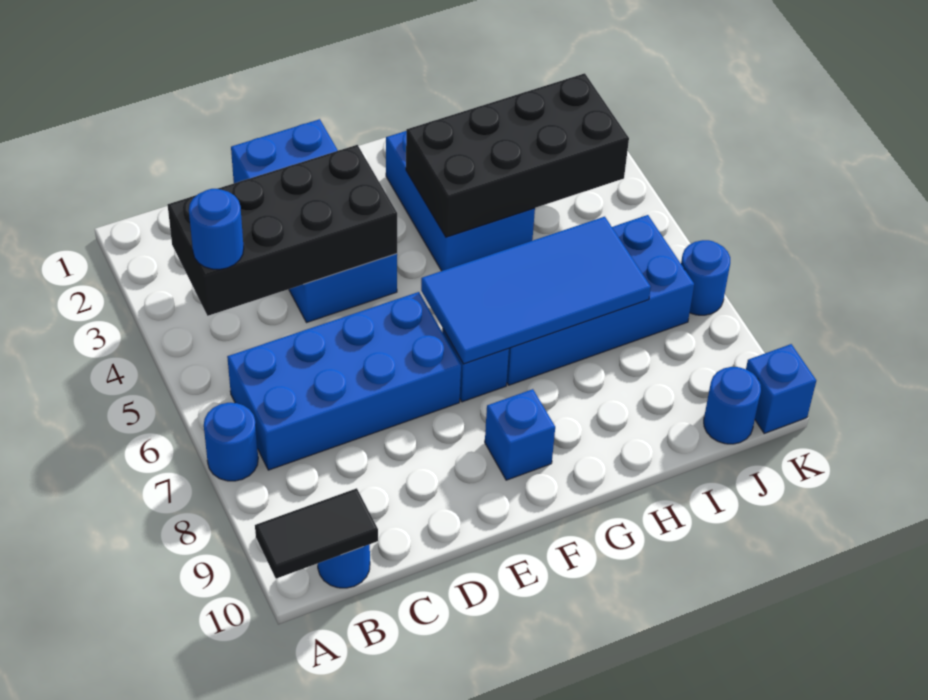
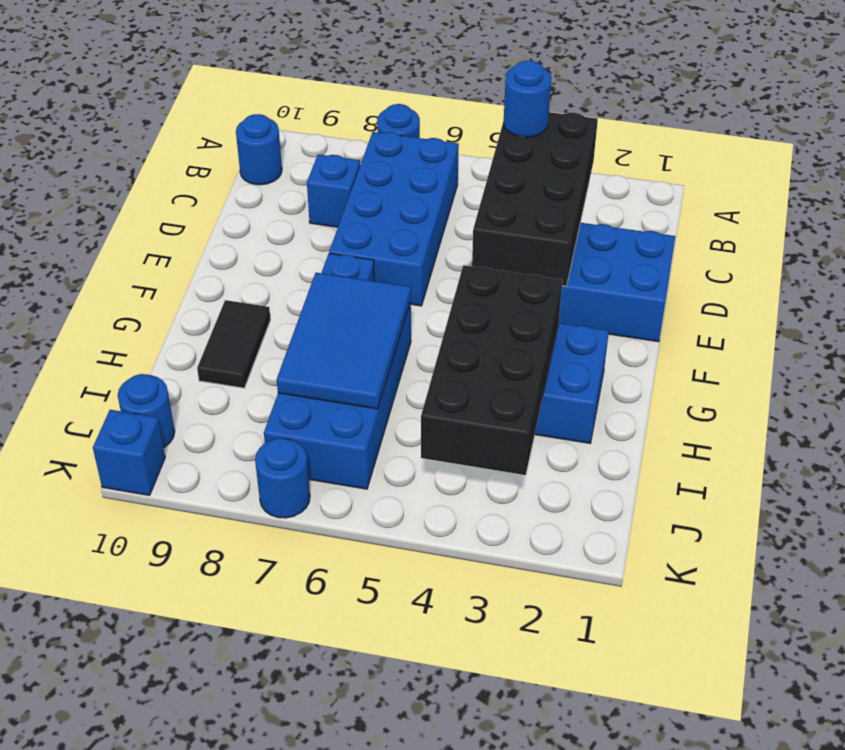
black 1x2 tile [255,488,378,579] -> black 1x2 tile moved to [197,300,271,388]
blue 2x4 tile [421,217,651,364] -> blue 2x3 tile [277,273,411,409]
blue 1x1 brick [485,389,555,480] -> blue 1x1 brick moved to [307,154,360,227]

